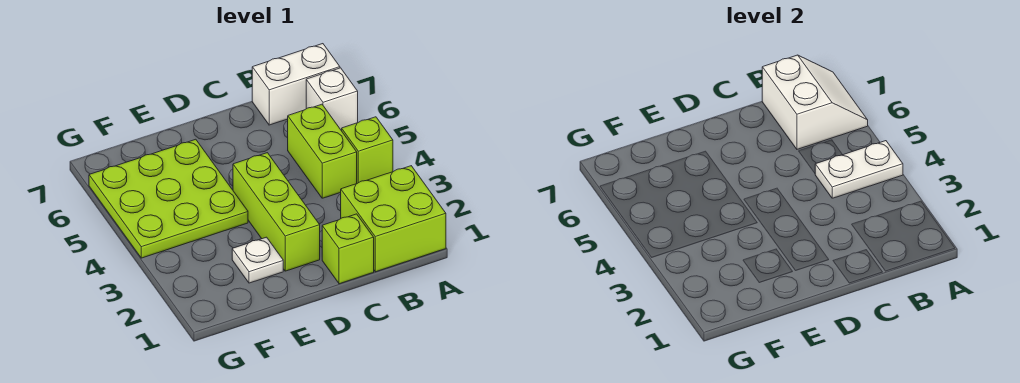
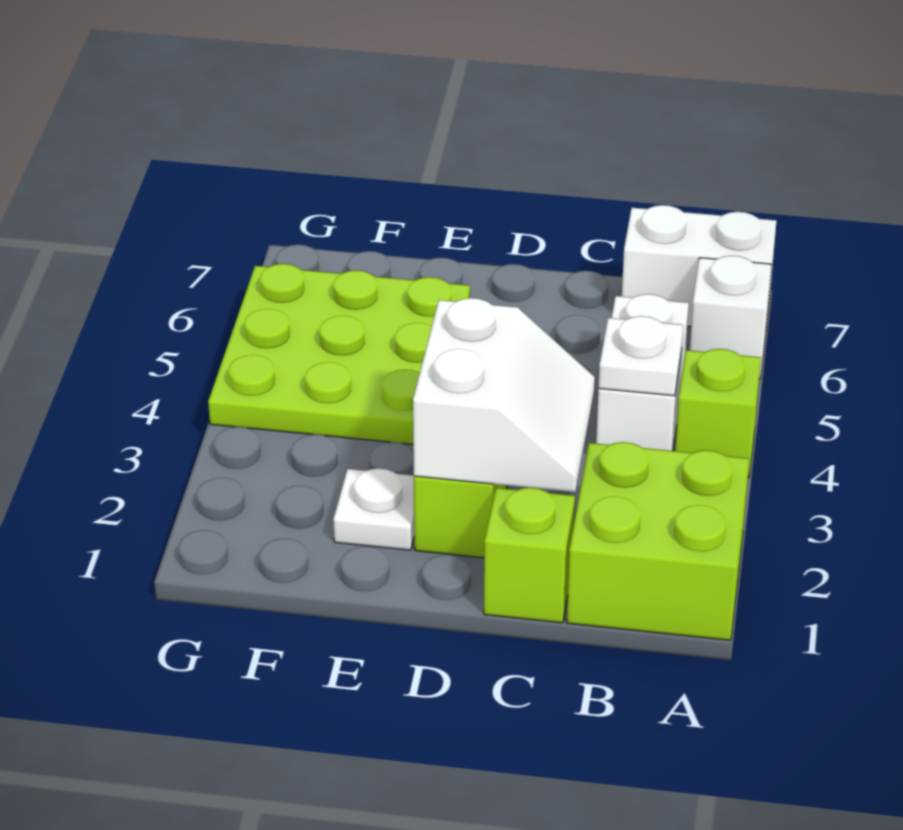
white 1x2 plate [815,141,903,198] -> white 1x1 plate [598,316,683,396]
white 2x2 slope [762,55,868,149] -> white 2x2 slope moved to [413,298,595,492]
lime 1x2 brick [288,104,357,198] -> white 1x2 brick [596,294,689,451]

